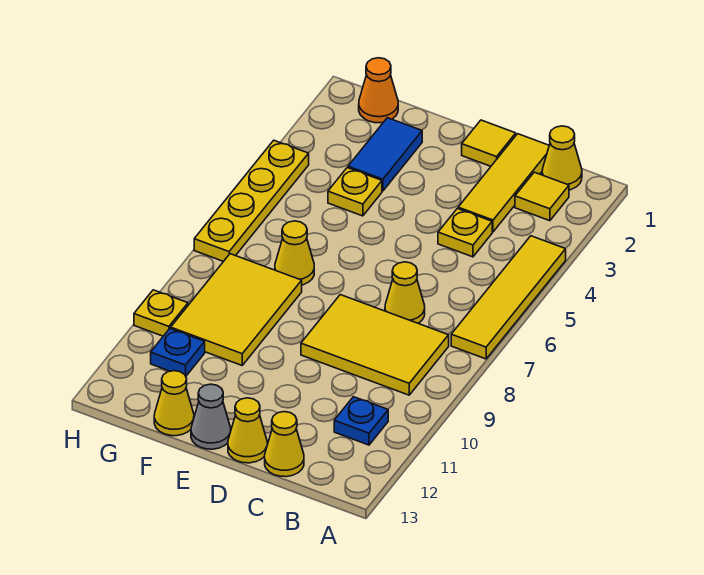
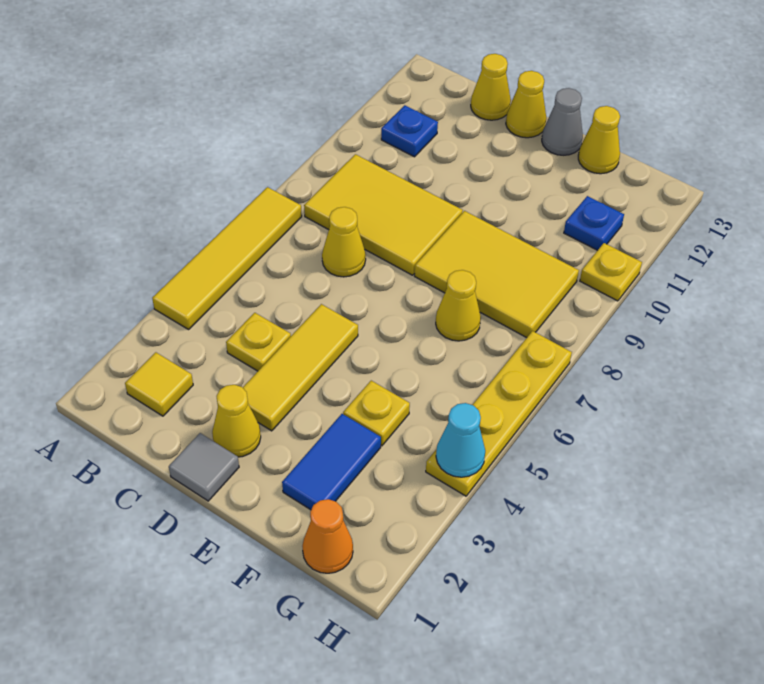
yellow 1x1 cone [542,126,582,190] -> yellow 1x1 cone moved to [212,385,261,457]
yellow 1x3 tile [458,134,549,232] -> yellow 1x3 tile moved to [243,304,358,431]
yellow 1x1 tile [462,120,516,166] -> grey 1x1 tile [169,433,239,501]
yellow 2x3 tile [171,254,302,365] -> yellow 2x3 tile turned to [415,211,579,338]
none -> cyan 1x1 cone [436,403,485,477]

